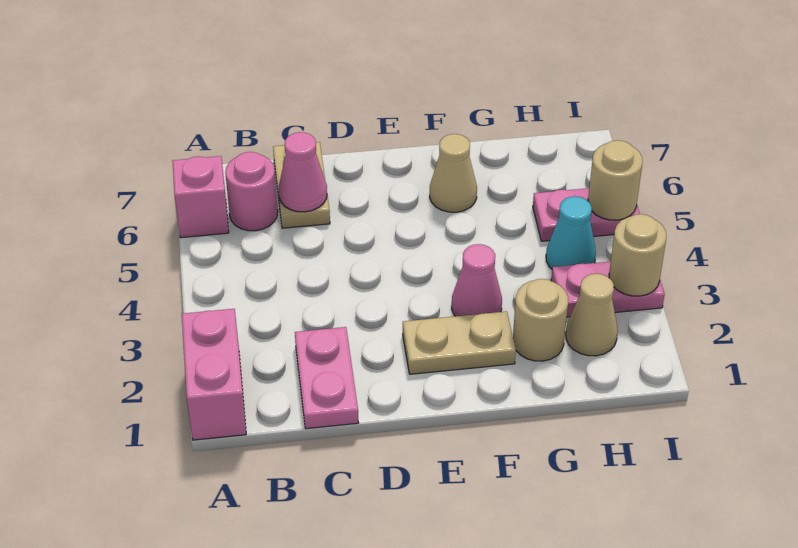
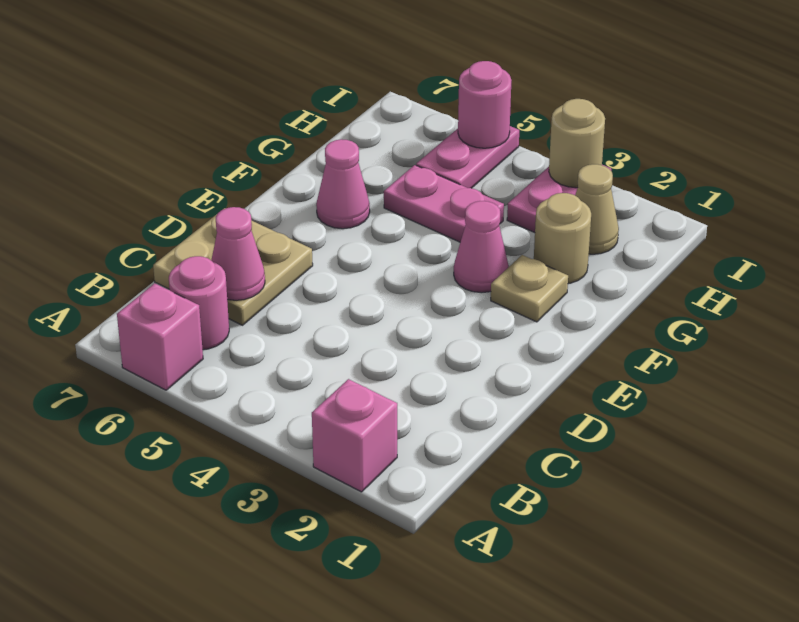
pink 1x2 brick [182,309,246,440] -> pink 1x1 brick [312,379,397,492]
pink 1x2 plate [295,327,358,429] -> pink 1x2 plate moved to [384,165,504,242]
tan 1x2 plate [273,142,330,228] -> tan 2x2 plate [153,208,313,325]
tan 1x2 plate [403,311,516,374] -> tan 1x1 plate [491,255,568,322]
tan 1x1 cone [430,134,477,212] -> pink 1x1 cone [316,139,370,229]
cyan 1x1 cone [546,196,596,269] -> none
tan 1x1 round brick [588,140,643,220] -> pink 1x1 round brick [458,61,511,148]

